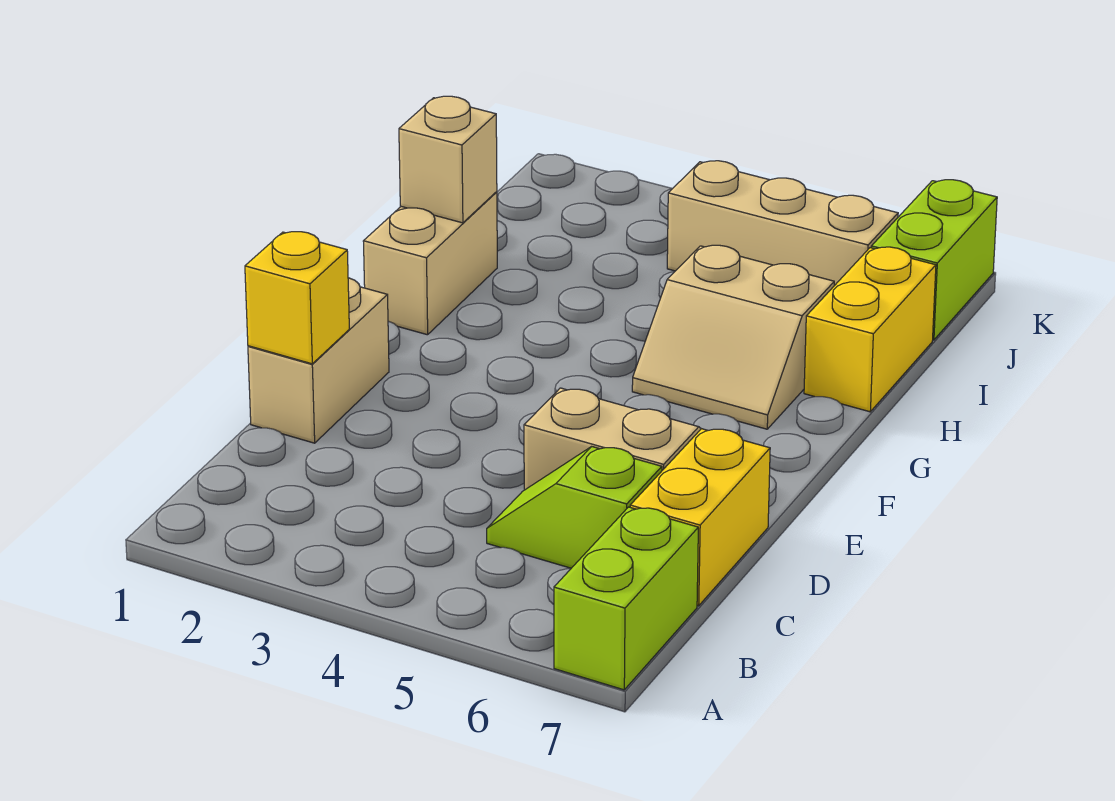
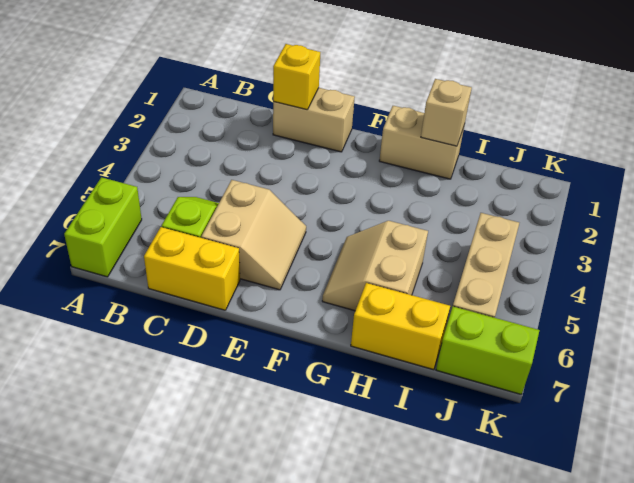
lime 1x2 brick [554,507,698,690] -> lime 1x2 brick turned to [64,177,142,277]

